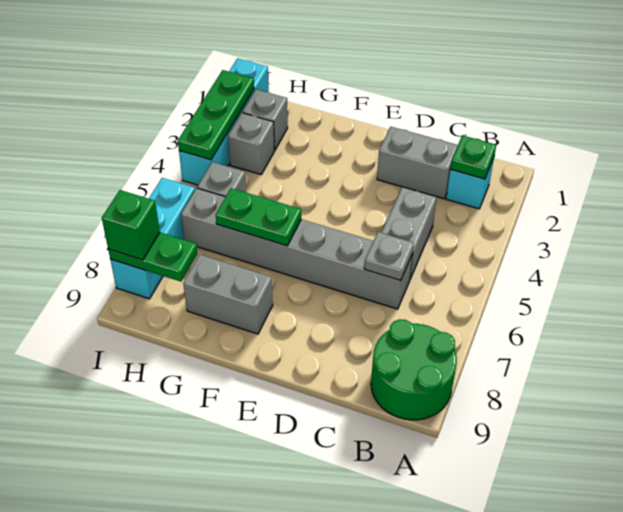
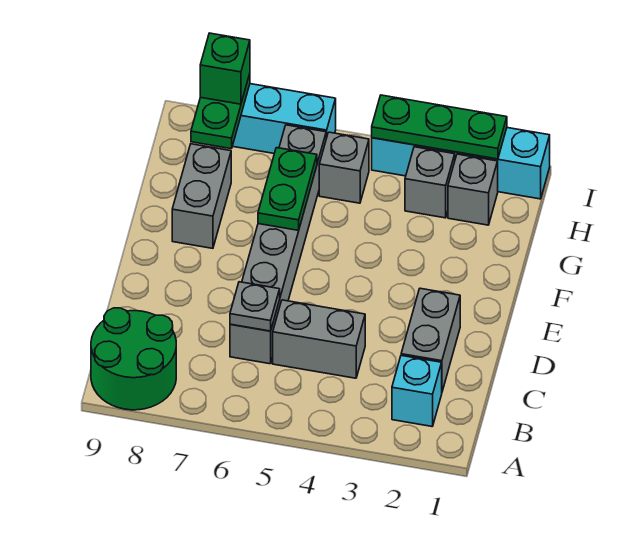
green 1x1 plate [450,135,496,179] -> none

